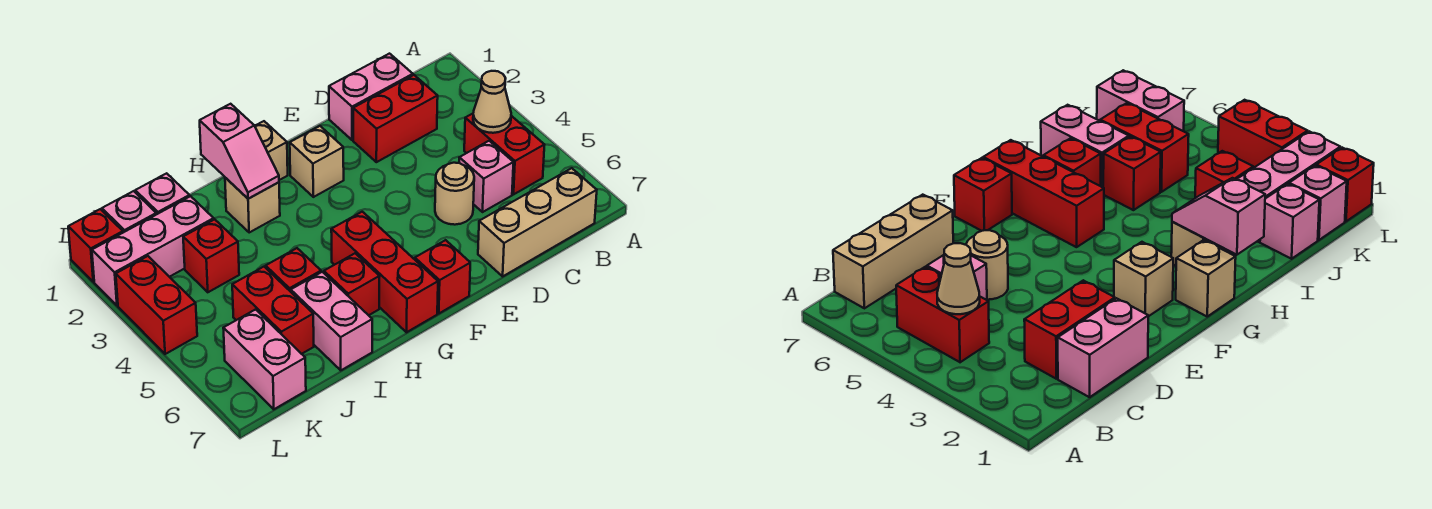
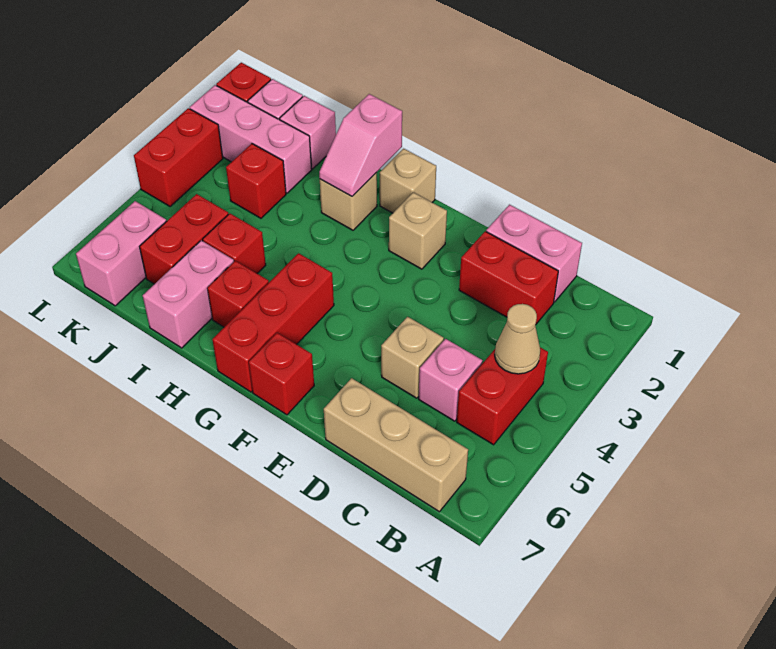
tan 1x1 round brick [435,163,474,225] -> tan 1x1 brick [381,317,444,398]

